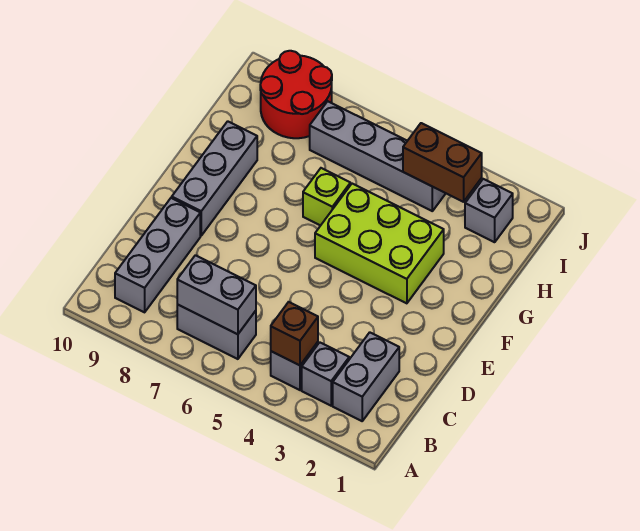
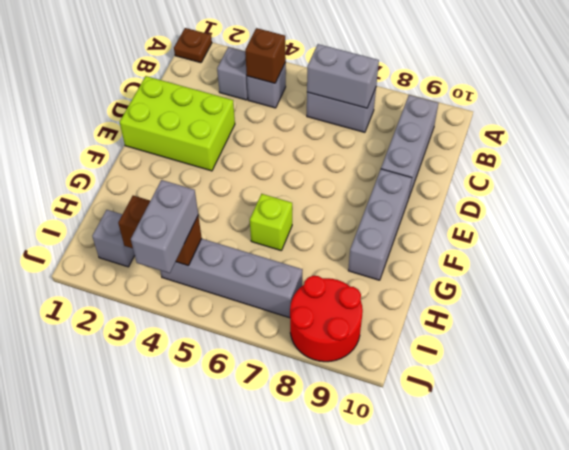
none -> brown 1x1 plate [174,28,212,63]
grey 1x2 brick [333,332,399,421] -> grey 1x2 brick moved to [131,180,198,273]
lime 2x3 brick [315,184,444,303] -> lime 2x3 brick moved to [120,76,235,171]

